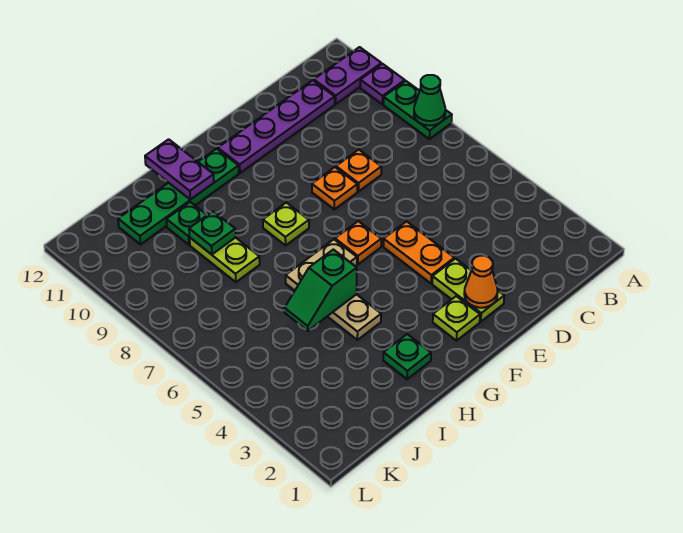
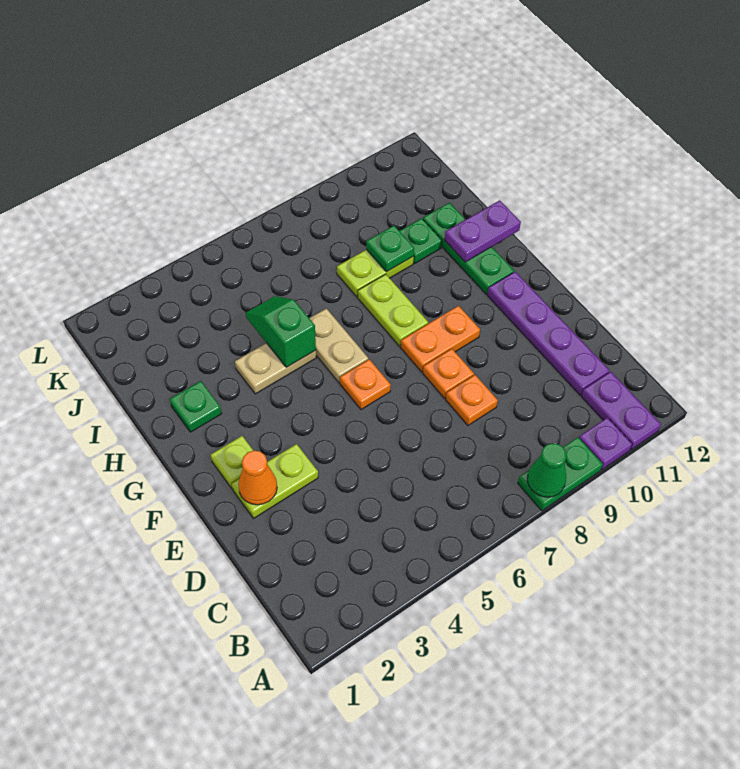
orange 1x2 plate [383,221,454,283] -> orange 1x2 plate moved to [401,306,480,372]
lime 1x1 plate [263,203,309,245] -> lime 1x2 plate [358,274,428,346]
green 1x4 plate [118,149,239,244] -> green 1x3 plate [423,203,514,294]

